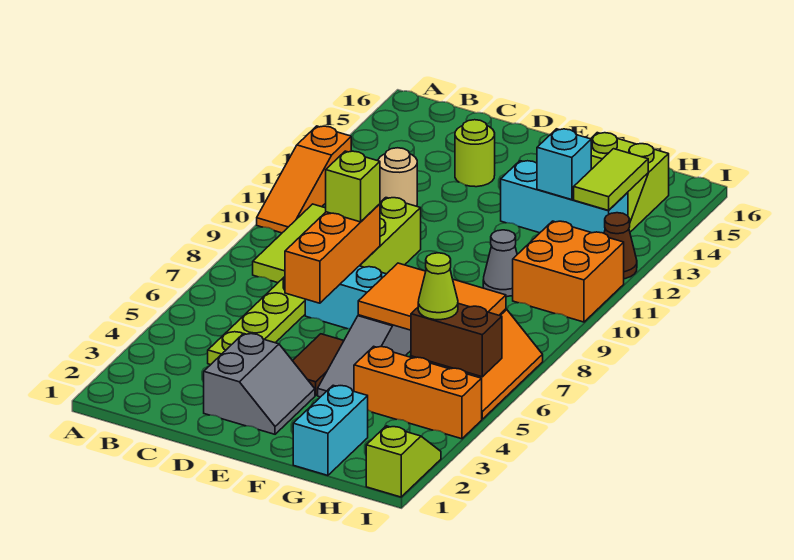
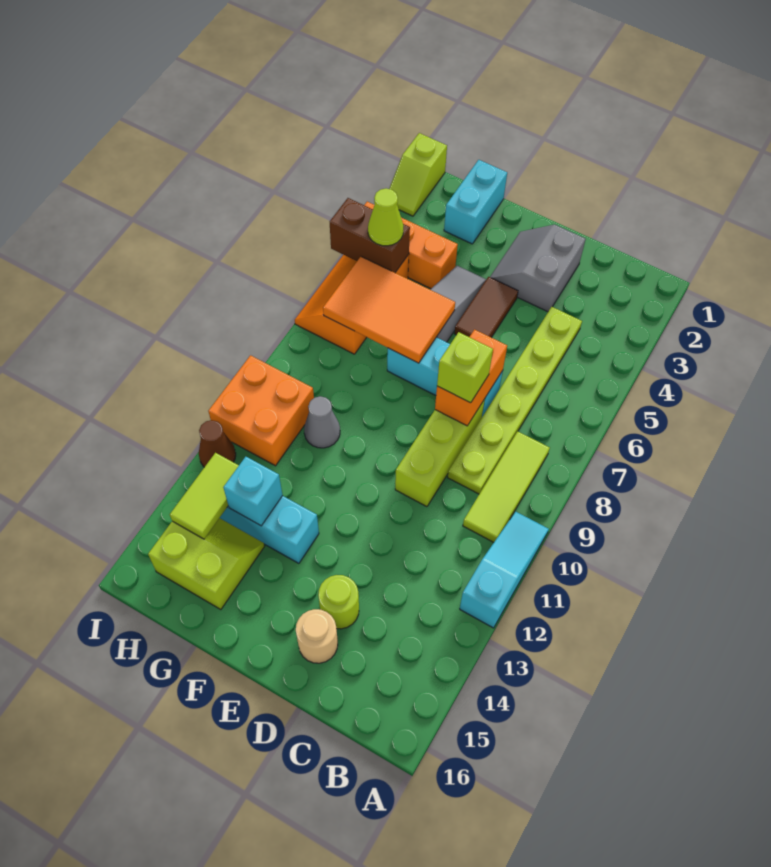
orange 1x3 slope [257,126,351,233] -> cyan 1x3 slope [460,512,549,628]
tan 1x1 round brick [378,148,417,206] -> tan 1x1 round brick moved to [296,609,338,663]
orange 1x3 brick [285,204,380,303] -> orange 1x2 brick [435,330,507,426]

